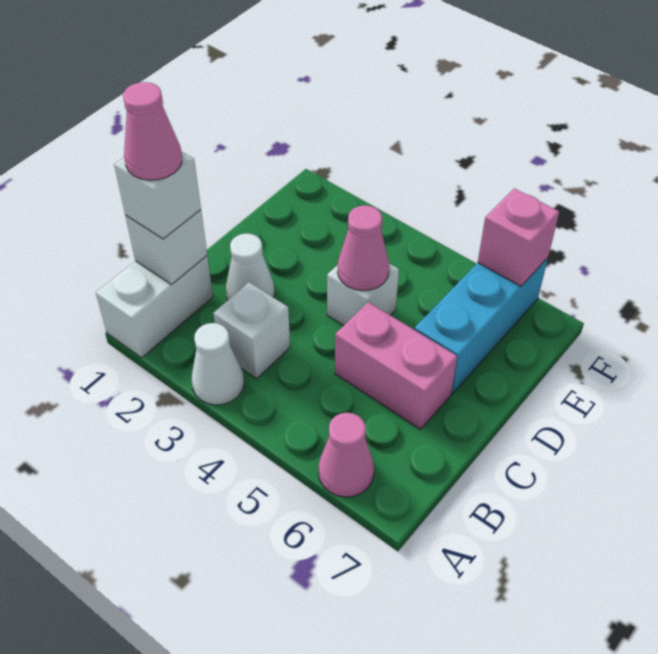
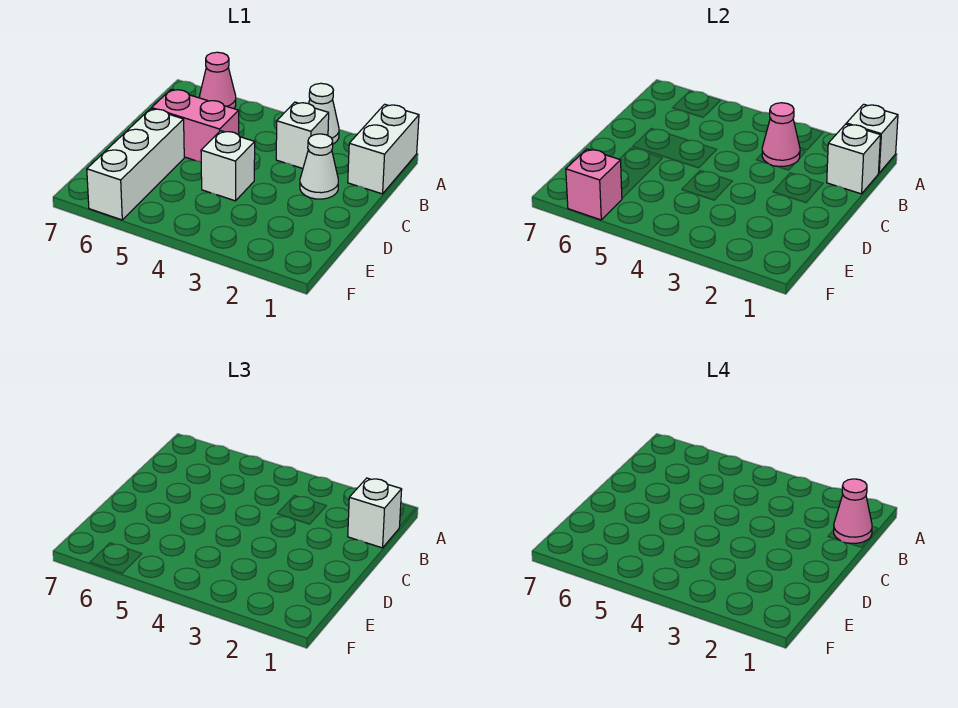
none -> white 1x1 brick [846,104,898,173]
pink 1x1 cone [338,205,389,291] -> pink 1x1 cone moved to [762,103,800,166]
cyan 1x3 brick [414,258,548,394] -> white 1x3 brick [87,109,184,220]

